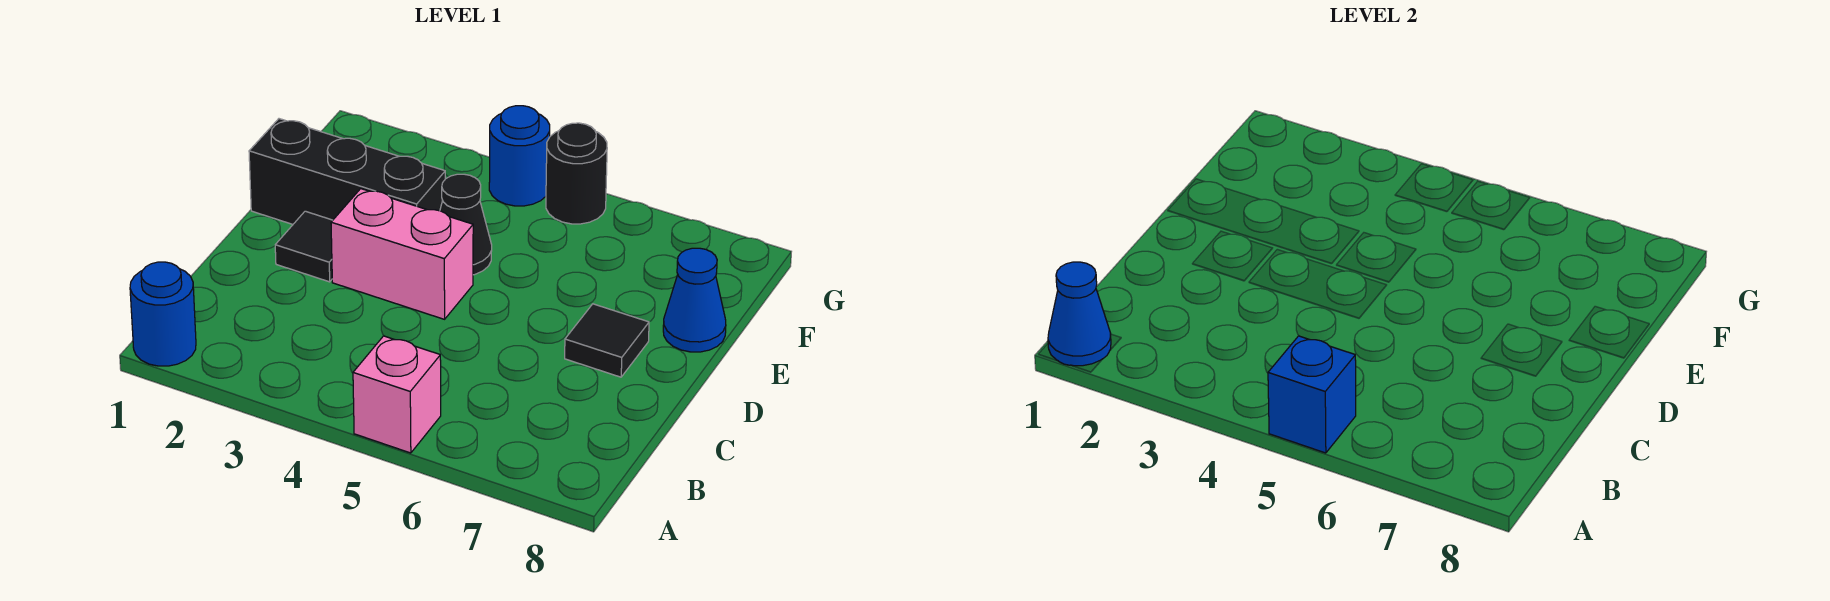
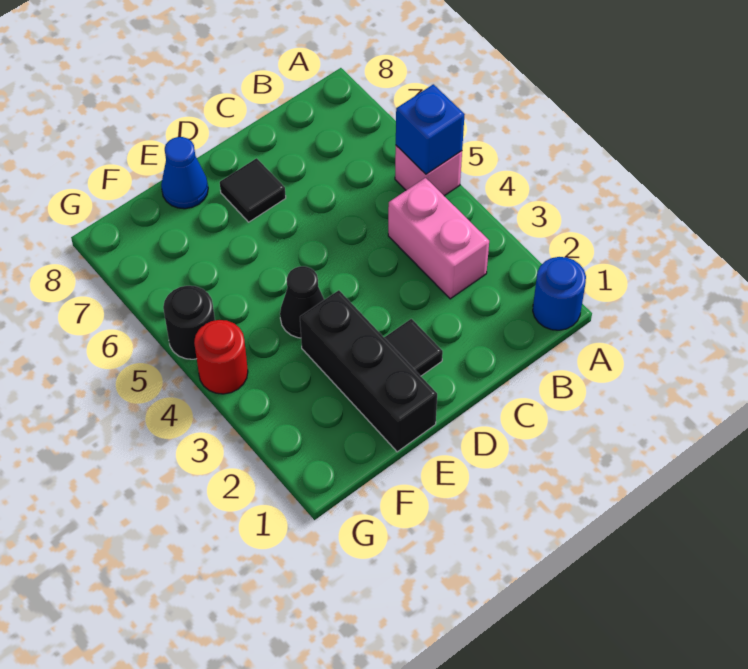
blue 1x1 cone [1048,262,1111,366] -> none
pink 1x2 brick [331,189,473,319] -> pink 1x2 brick moved to [388,178,489,299]
blue 1x1 round brick [489,106,550,206] -> red 1x1 round brick [194,320,248,394]

